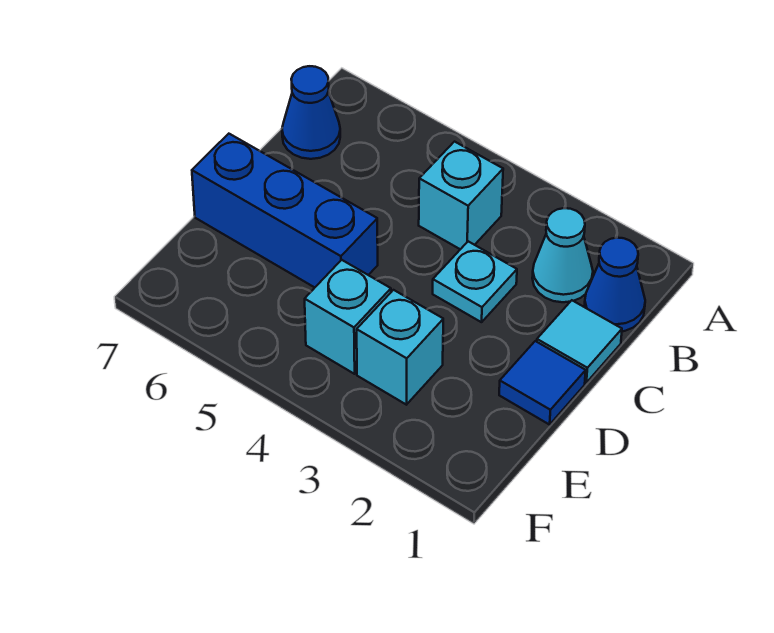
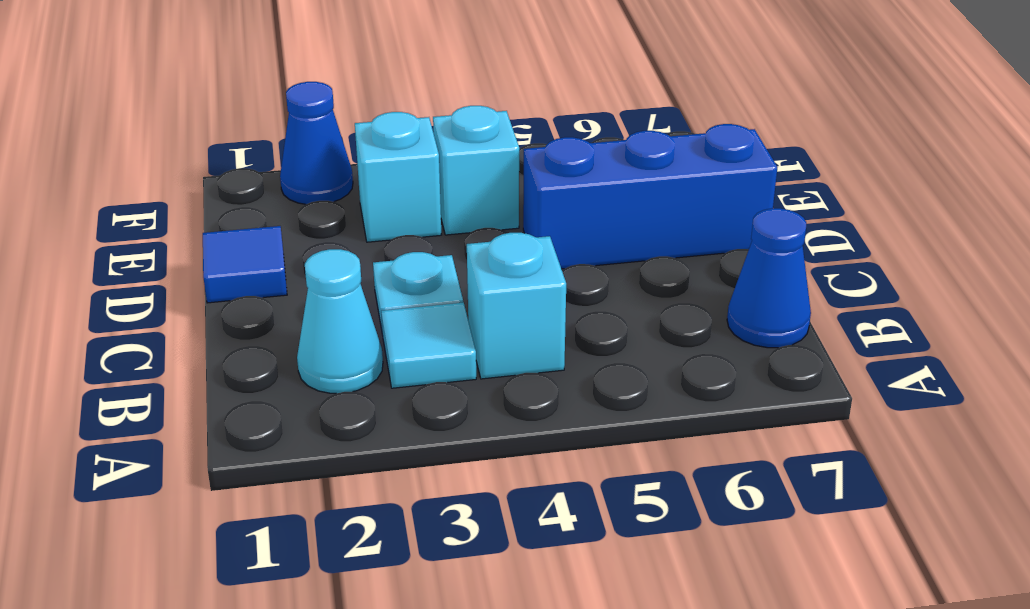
blue 1x1 cone [584,238,645,331] -> blue 1x1 cone moved to [280,82,353,204]
cyan 1x1 tile [537,300,622,382] -> cyan 1x1 tile moved to [381,302,476,388]

